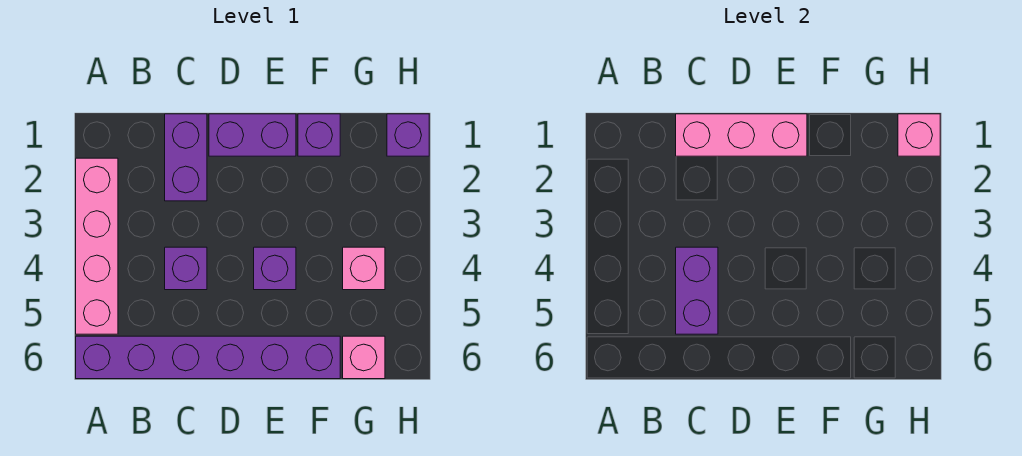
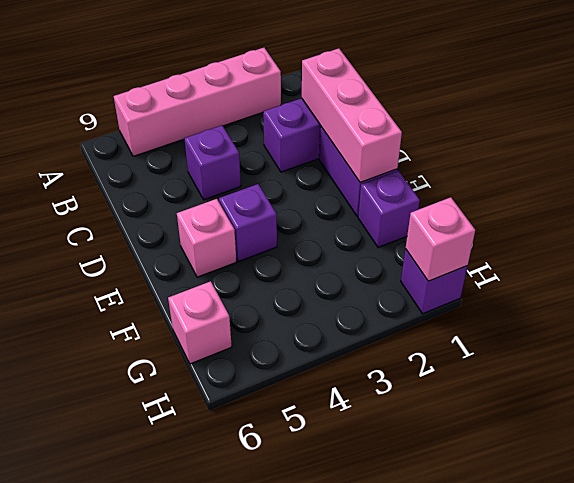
purple 1x6 brick [76,336,340,379] -> none
purple 1x2 brick [676,247,718,334] -> none
pink 1x1 brick [343,247,385,290] -> pink 1x1 brick moved to [177,199,236,277]

